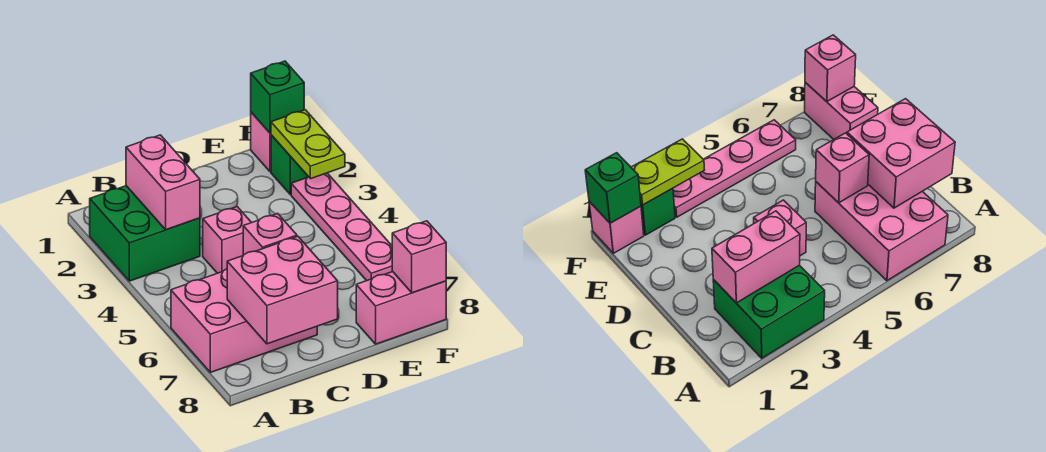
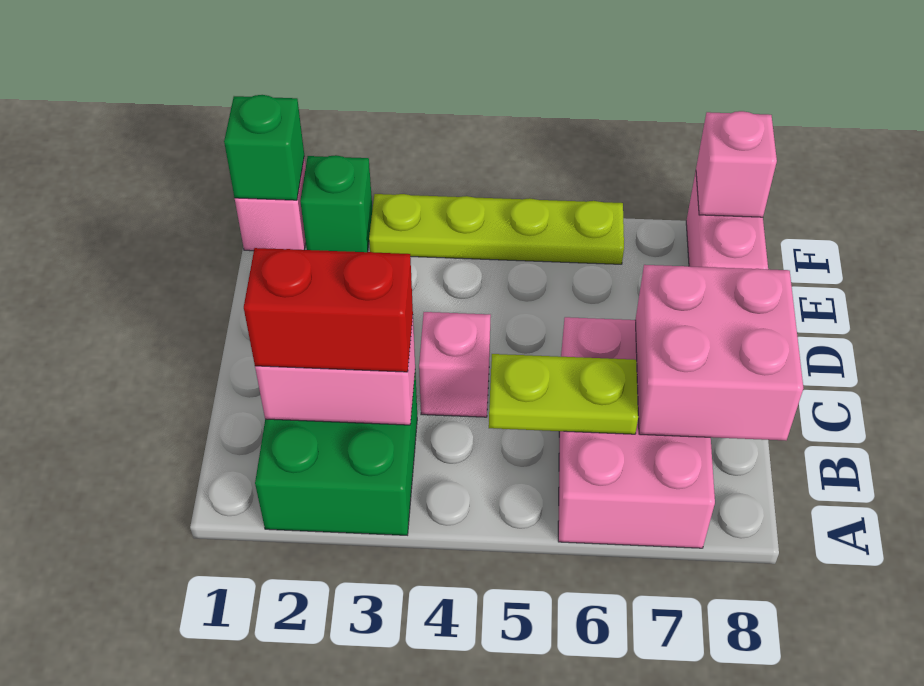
none -> red 1x2 brick [244,248,413,372]
pink 1x1 brick [243,214,297,255] -> none
lime 1x2 plate [271,110,345,179] -> lime 1x2 plate moved to [489,354,638,434]
pink 1x4 plate [291,173,393,281] -> lime 1x4 plate [369,194,624,264]

